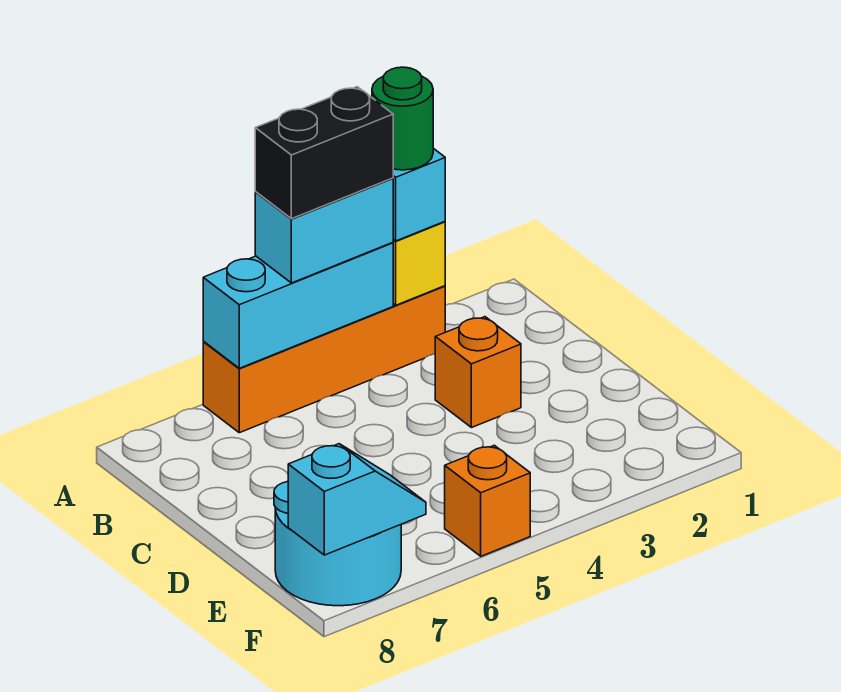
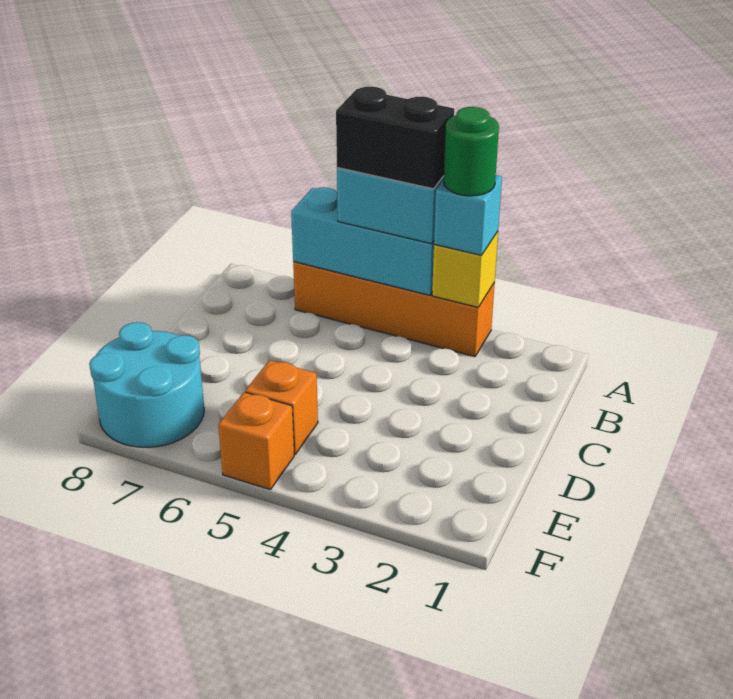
orange 1x1 brick [435,317,521,428] -> orange 1x1 brick moved to [245,360,318,454]
cyan 1x2 slope [288,444,426,555] -> none

